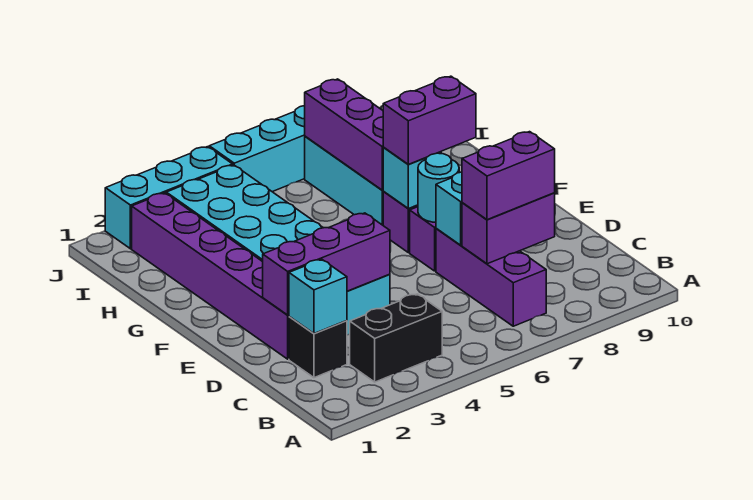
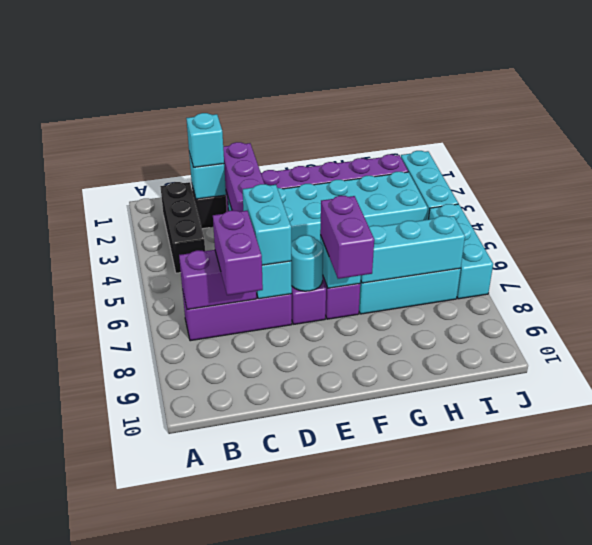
black 1x2 brick [350,294,442,382] -> black 1x3 brick [160,182,205,273]
none -> cyan 1x1 brick [186,113,224,167]
purple 1x2 brick [462,193,555,264] -> purple 1x2 brick turned to [179,250,256,310]
none -> cyan 1x2 brick [243,184,291,265]
purple 1x3 brick [305,79,384,190] -> cyan 1x3 brick [361,216,465,283]

